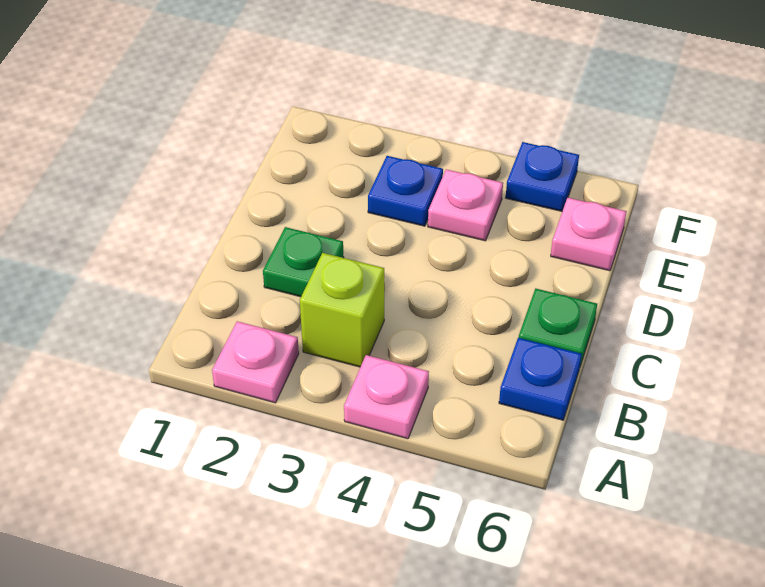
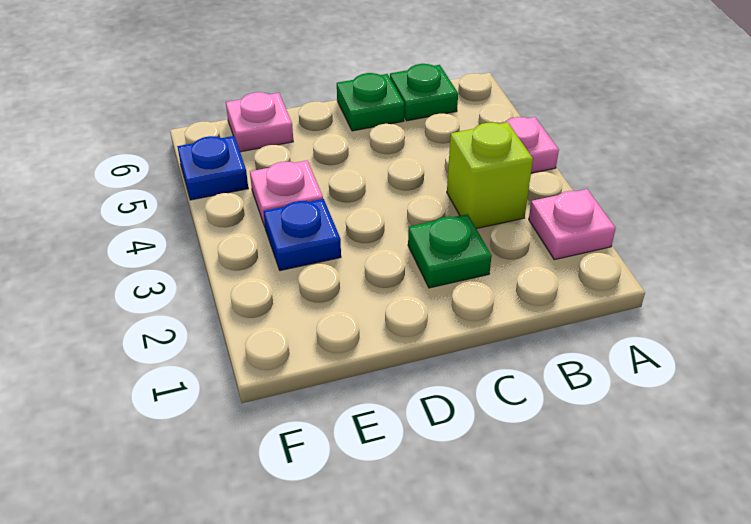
blue 1x1 plate [499,338,582,420] -> green 1x1 plate [390,64,458,121]

